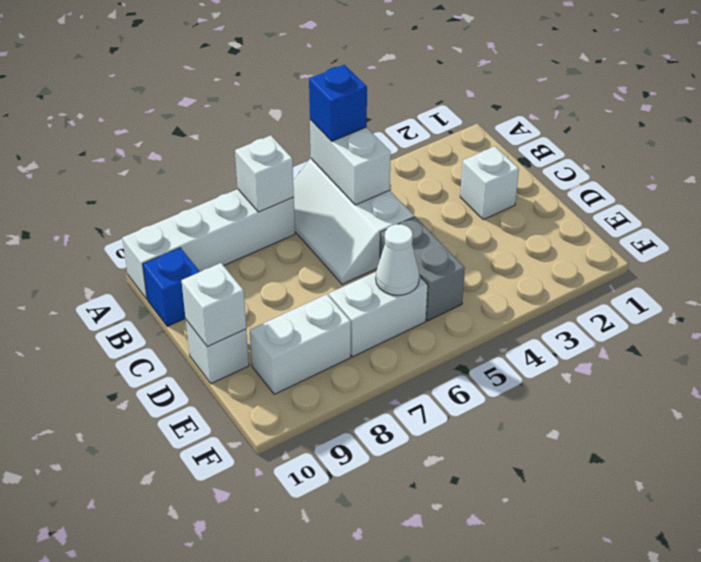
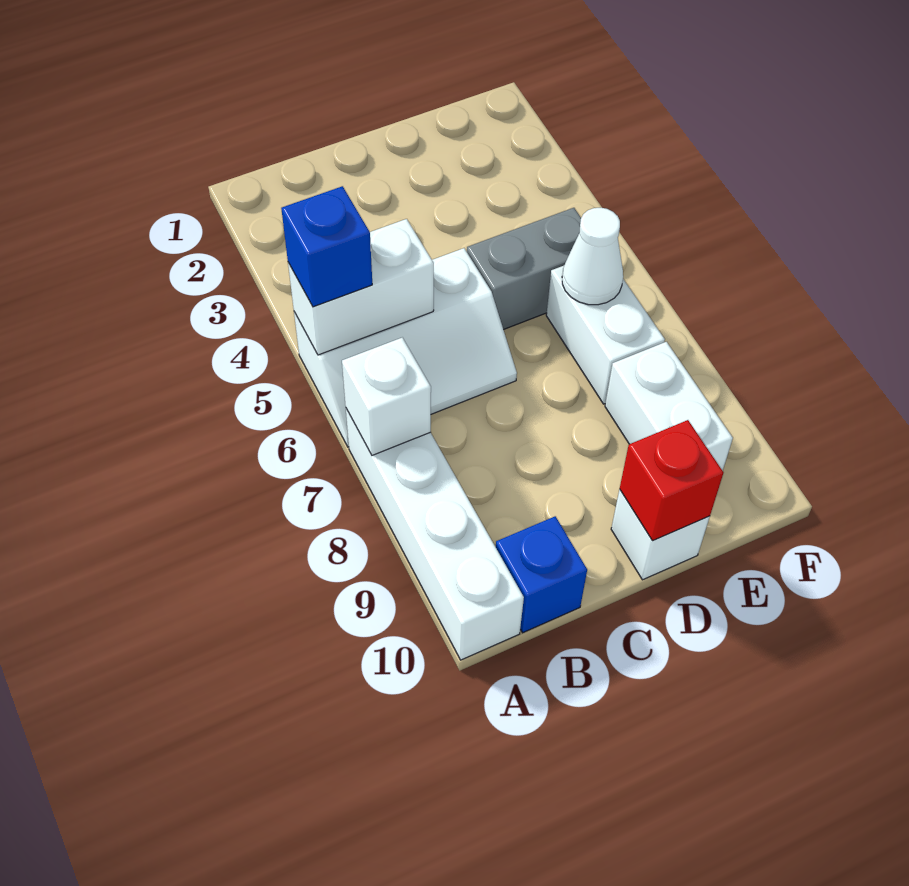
white 1x1 brick [460,146,519,220] -> none
white 1x1 brick [181,263,246,346] -> red 1x1 brick [620,420,723,541]

